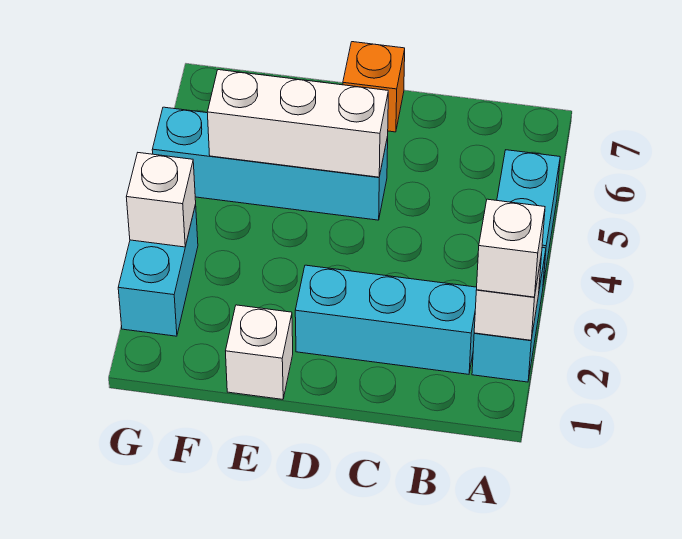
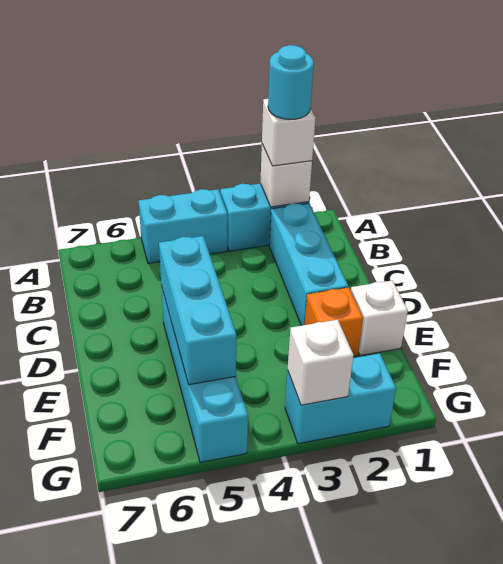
none -> cyan 1x1 round brick [268,45,314,119]
white 1x3 brick [207,70,388,177] -> cyan 1x3 brick [159,236,236,385]
orange 1x1 brick [343,42,405,132] -> orange 1x1 brick moved to [305,287,363,357]

